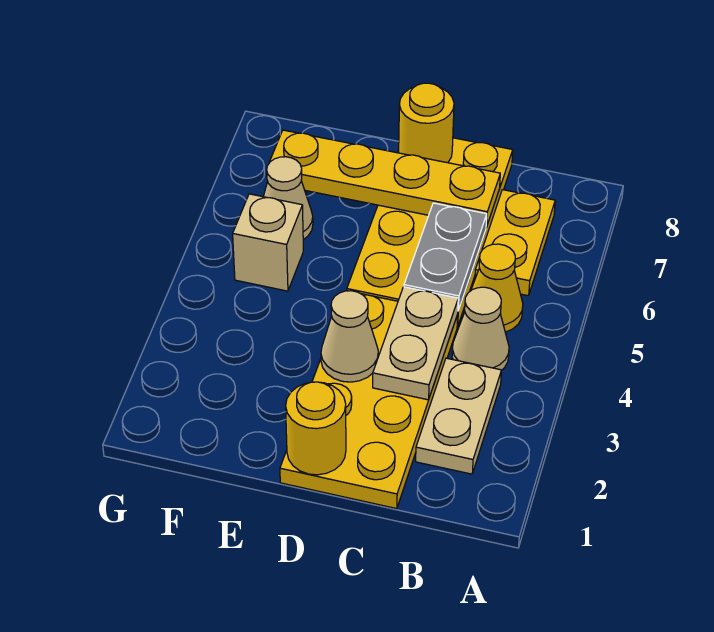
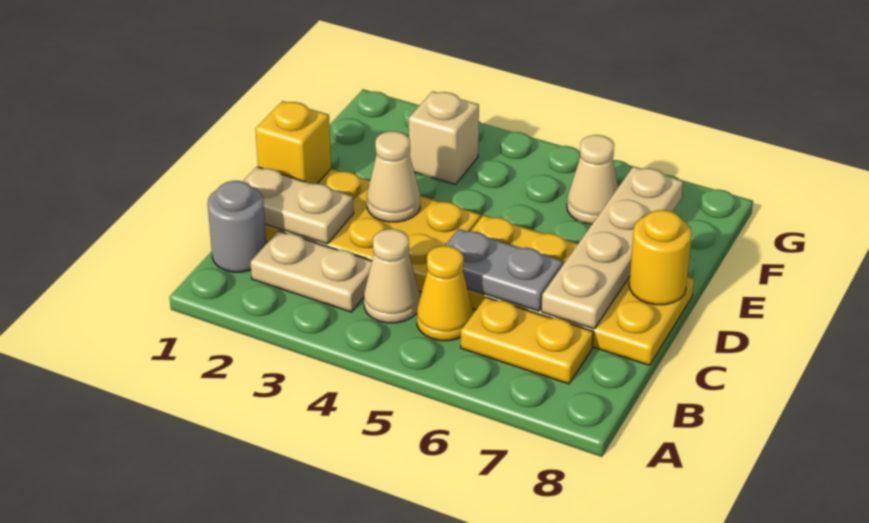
none -> grey 1x1 round brick [208,181,266,272]
tan 1x2 plate [373,287,458,400] -> tan 1x2 plate moved to [243,167,354,244]
yellow 1x4 plate [269,130,500,227] -> tan 1x4 plate [542,166,683,329]
yellow 1x1 round brick [286,382,346,475] -> yellow 1x1 brick [255,101,331,184]
tan 1x1 brick [233,194,303,291] -> tan 1x1 brick moved to [409,91,479,185]

